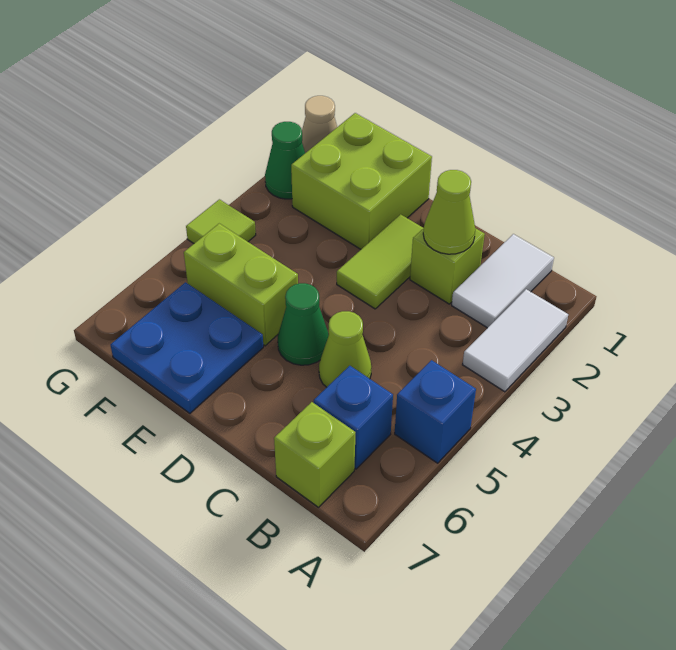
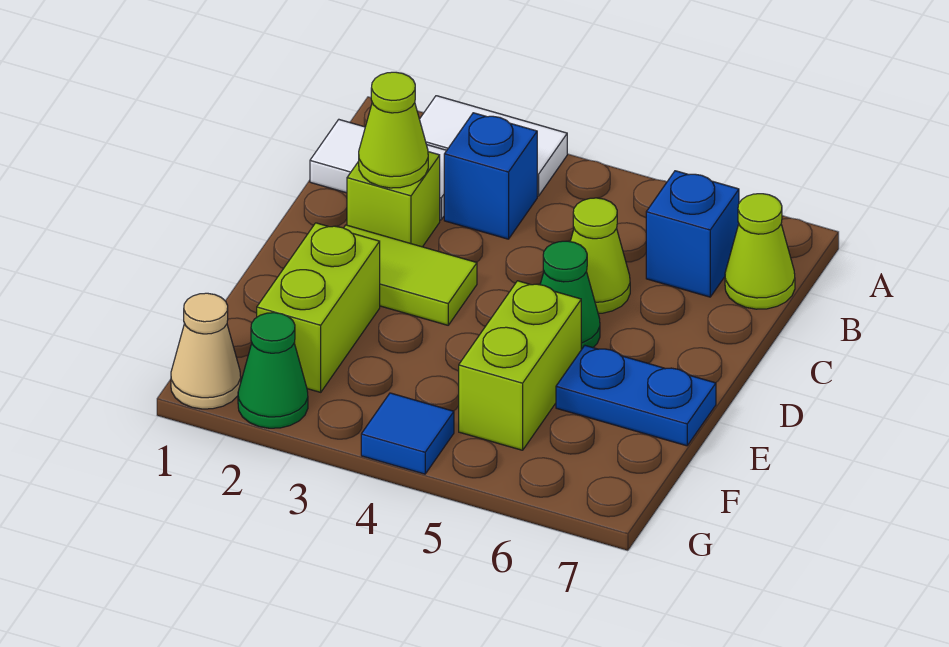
blue 1x1 brick [395,360,476,463] -> blue 1x1 brick moved to [444,113,537,239]
lime 1x1 brick [274,402,355,507] -> lime 1x1 cone [725,194,795,309]
lime 2x2 brick [291,113,432,249] -> lime 1x2 brick [257,223,380,392]
blue 2x2 plate [110,282,263,413] -> blue 1x2 plate [556,346,716,446]
lime 1x1 tile [186,199,256,243] -> blue 1x1 tile [361,393,454,474]

